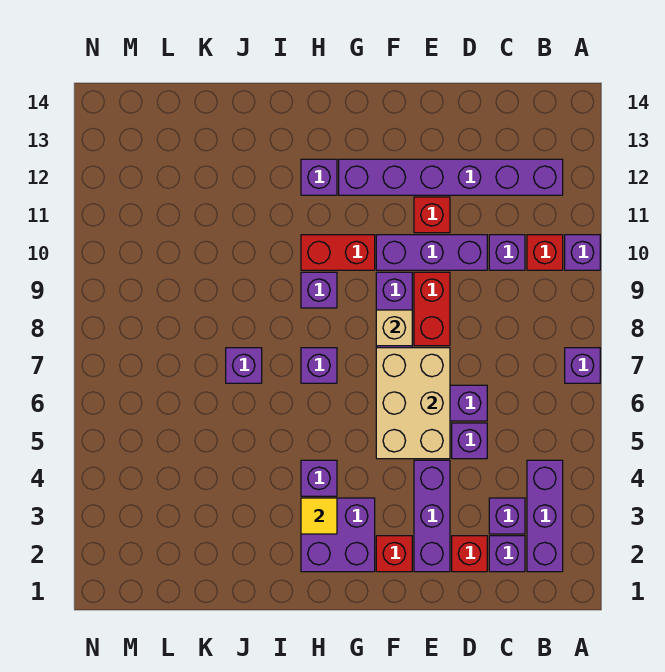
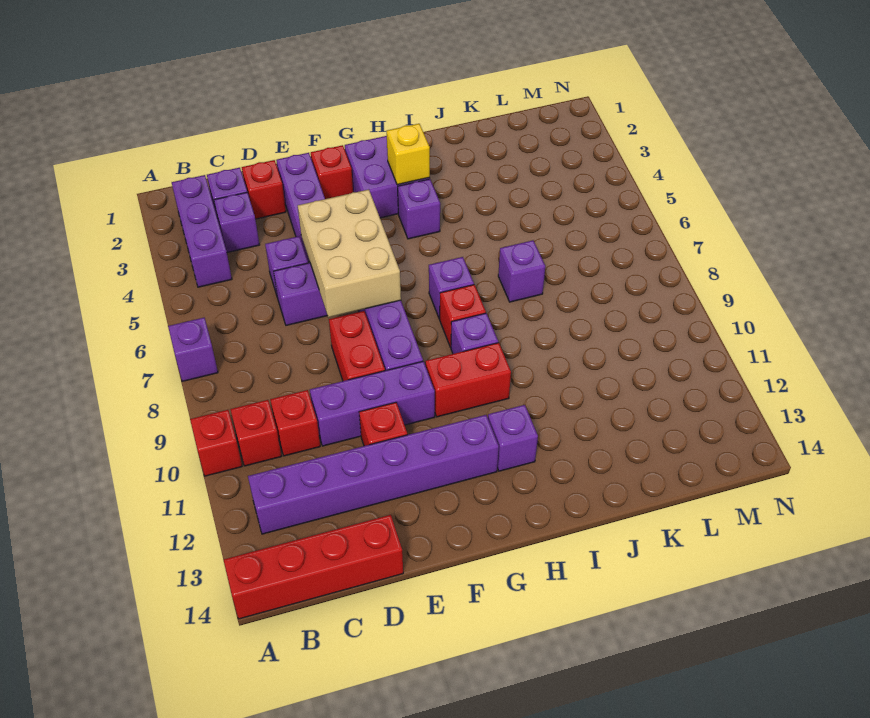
purple 1x1 brick [565,235,600,270] -> red 1x1 brick [190,410,242,476]
none -> red 1x4 brick [223,515,403,619]
purple 1x1 brick [489,235,525,270] -> red 1x1 brick [270,390,320,456]
tan 1x1 brick [376,310,412,346] -> none
yellow 1x1 tile [301,498,337,534] -> yellow 1x1 brick [387,124,430,185]
none -> red 1x1 brick [440,285,486,348]

